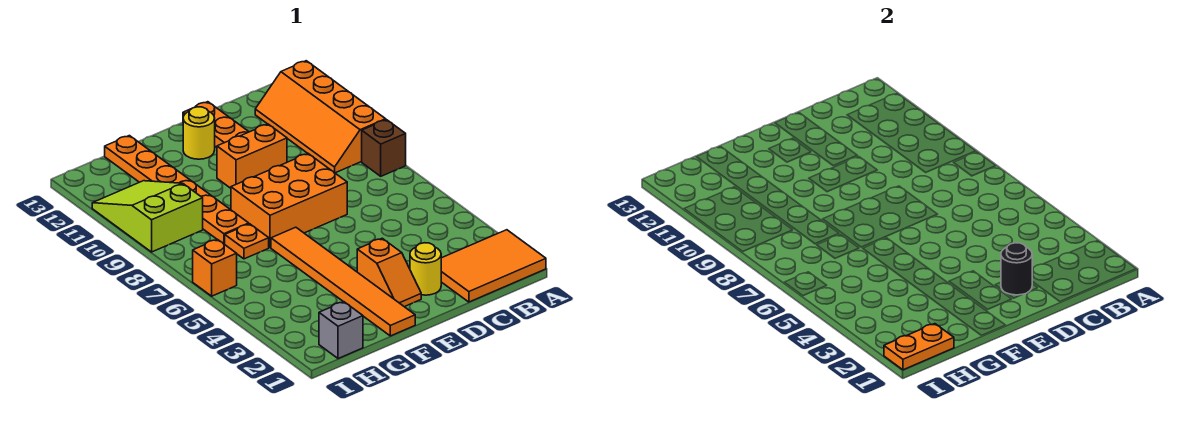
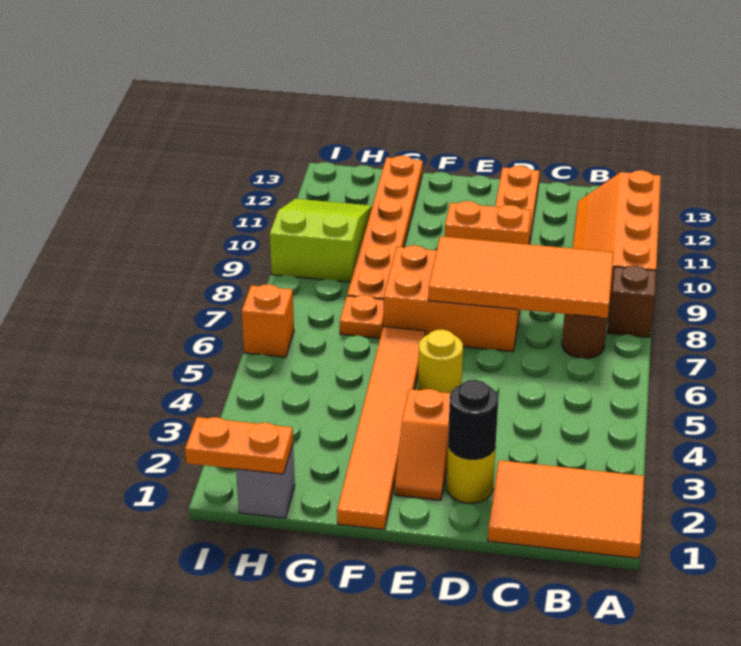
none -> brown 1x1 round brick [562,314,607,359]
none -> orange 2x4 tile [428,236,613,318]
yellow 1x1 round brick [183,107,215,159] -> yellow 1x1 round brick moved to [418,330,463,393]

